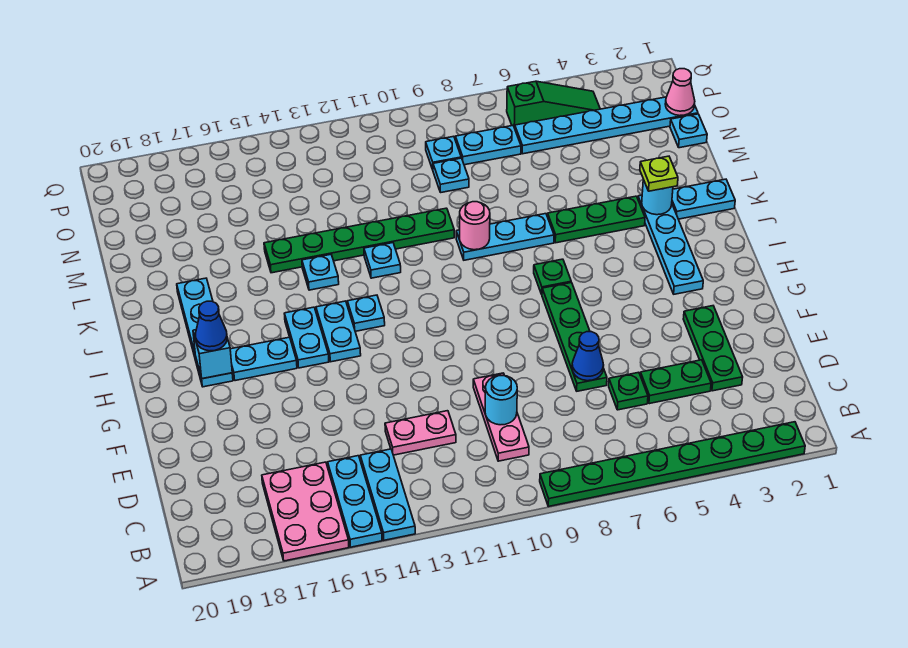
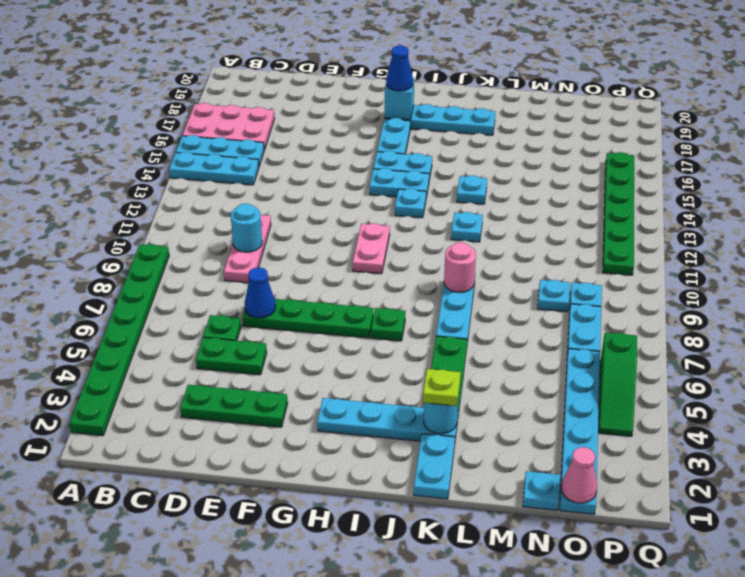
pink 1x3 plate [473,373,529,461] -> pink 1x3 plate turned to [224,215,271,283]
green 1x2 plate [640,360,711,404] -> green 1x2 plate turned to [196,337,267,375]
pink 1x2 plate [385,411,456,455] -> pink 1x2 plate moved to [353,223,390,274]
green 1x6 plate [264,208,454,273] -> green 1x6 plate moved to [603,152,634,275]

